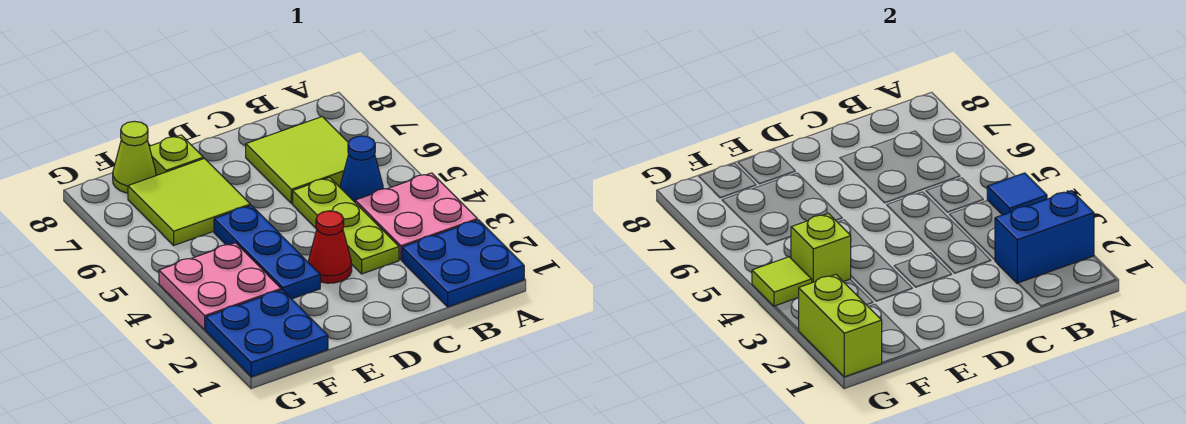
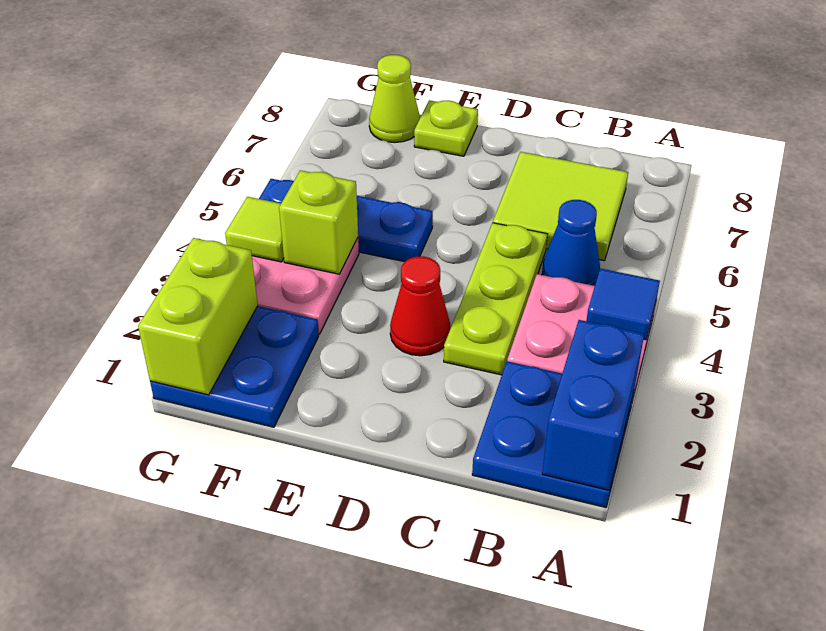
blue 1x2 brick [995,191,1094,283] -> blue 1x2 brick turned to [542,320,644,490]
blue 1x3 plate [214,205,320,299] -> blue 1x3 plate turned to [259,179,433,262]
lime 2x2 tile [128,159,250,245] -> none

